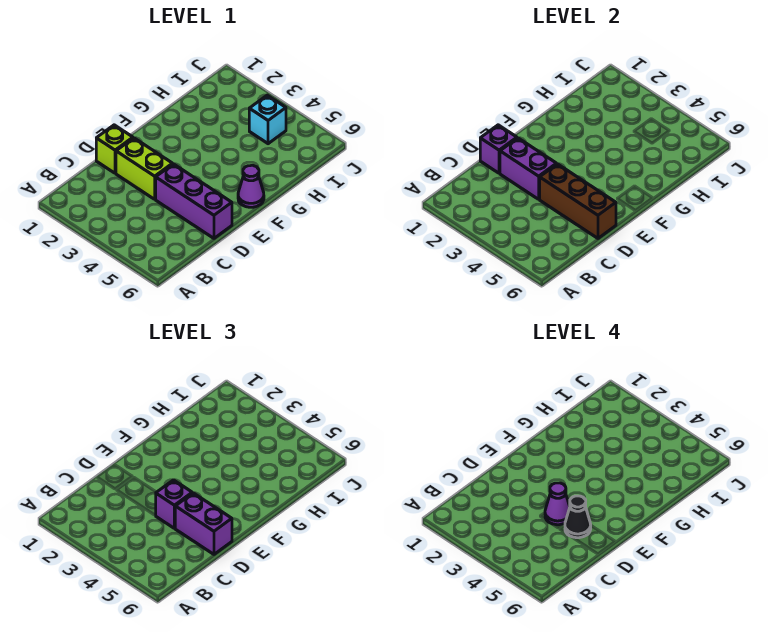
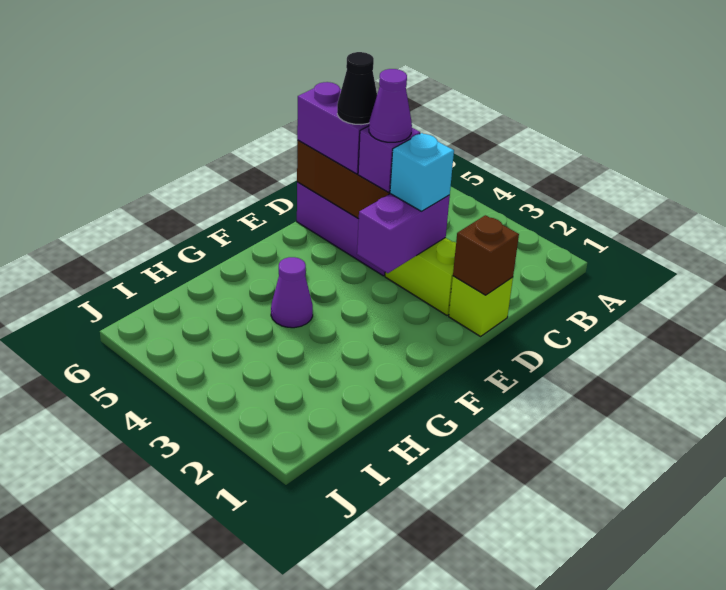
purple 1x1 brick [480,125,517,173] -> brown 1x1 brick [453,215,519,295]
purple 1x2 brick [500,138,557,199] -> purple 1x2 brick turned to [357,194,450,273]
purple 1x1 cone [238,165,264,207] -> purple 1x1 cone moved to [271,257,313,328]
cyan 1x1 brick [249,95,286,144] -> cyan 1x1 brick moved to [390,133,454,211]

